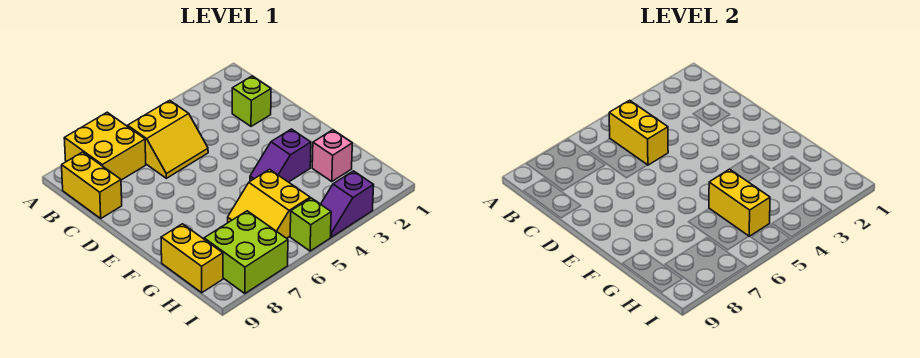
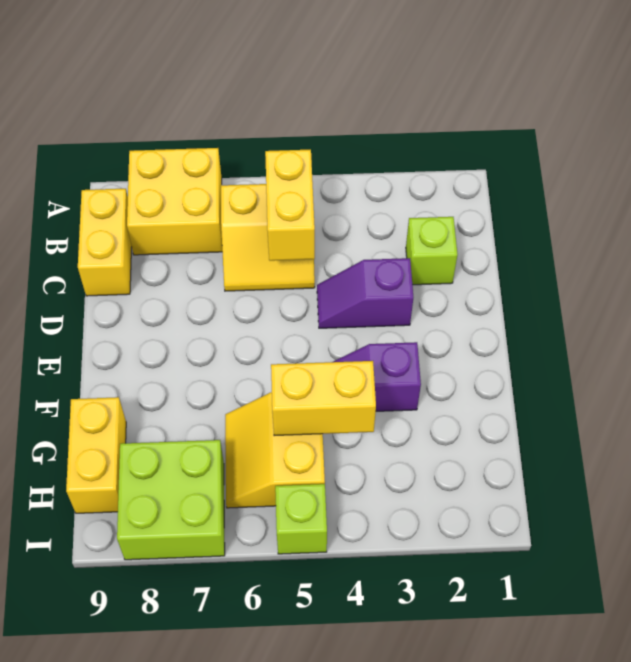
pink 1x1 brick [312,130,352,182] -> none
yellow 1x2 brick [709,169,770,236] -> yellow 1x2 brick turned to [271,361,376,436]
purple 1x2 slope [321,171,374,237] -> purple 1x2 slope moved to [317,258,413,328]

